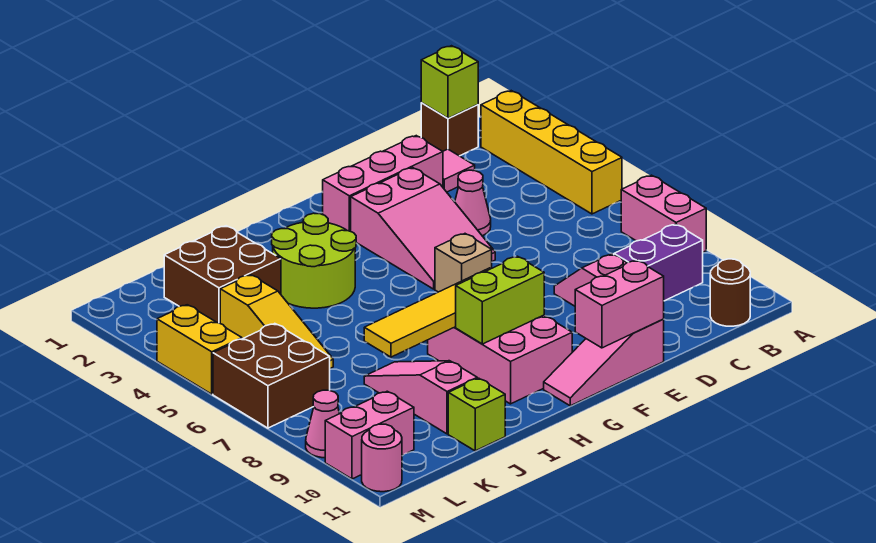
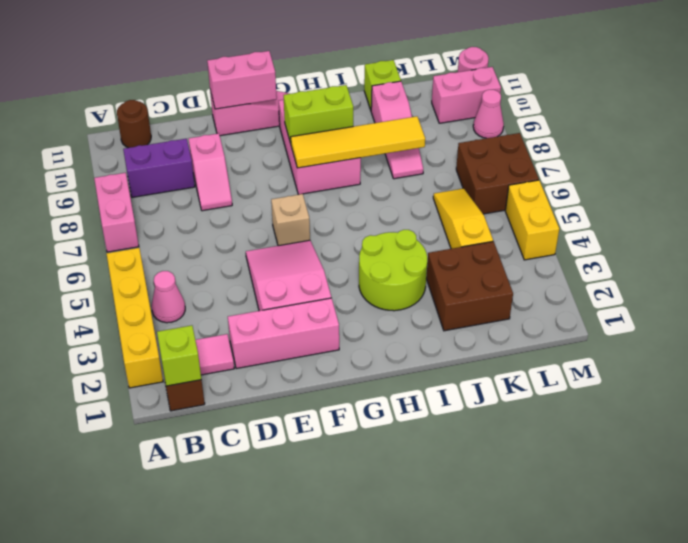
pink 1x1 cone [455,170,491,236] -> pink 1x1 cone moved to [152,271,185,323]

